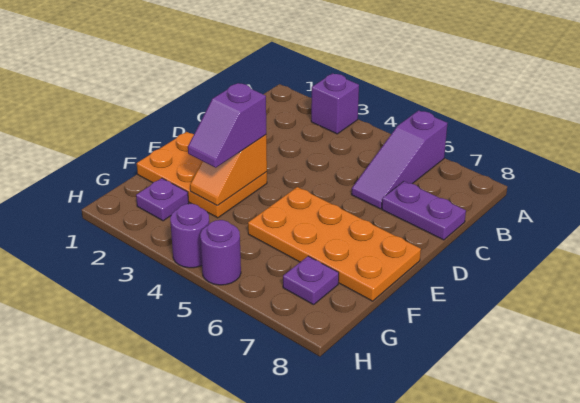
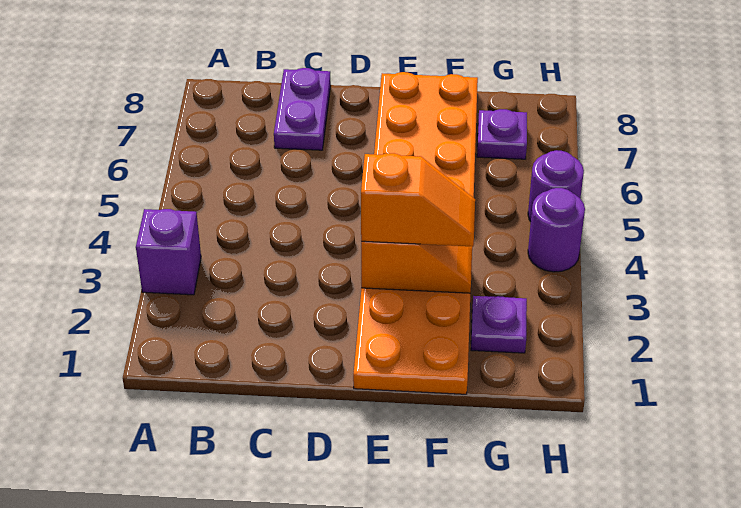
purple 1x3 slope [351,110,447,209] -> none
purple 1x2 slope [188,83,266,168] -> orange 1x2 slope [361,153,475,247]

